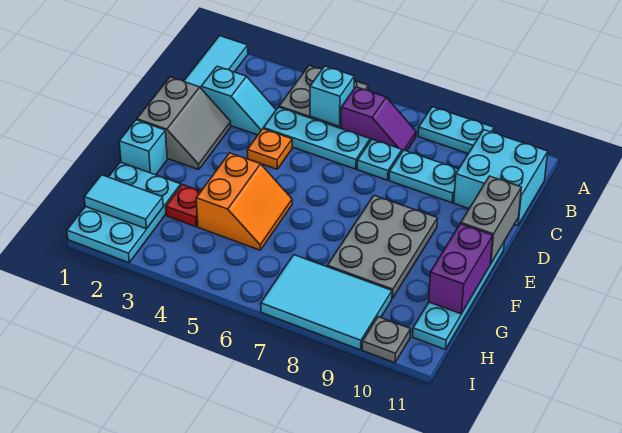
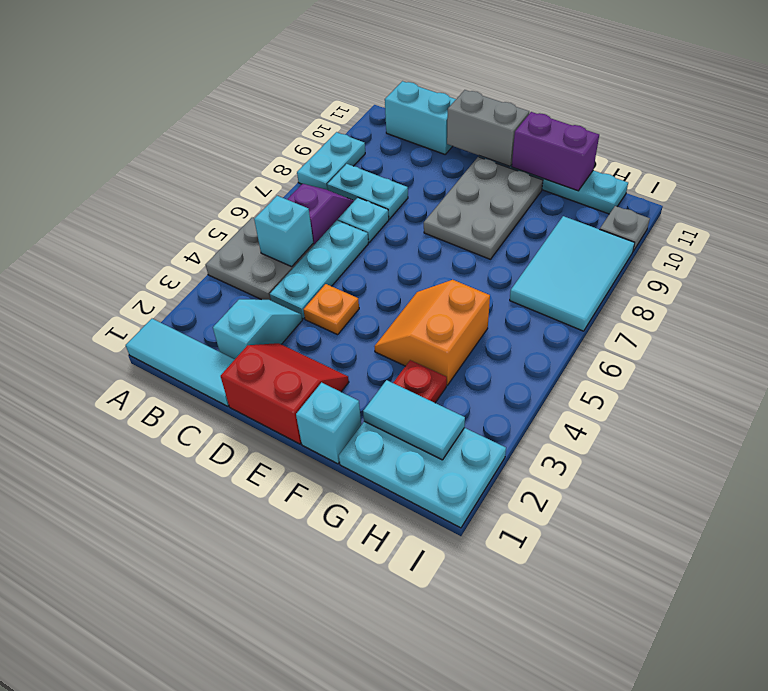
cyan 2x2 brick [454,130,548,226] -> cyan 1x2 brick [385,81,456,154]
cyan 1x2 plate [389,150,458,203] -> cyan 1x2 plate turned to [327,164,408,219]
grey 2x2 slope [137,77,231,170] -> red 2x2 slope [221,343,349,444]
grey 2x3 plate [327,195,438,298] -> grey 2x3 plate turned to [424,157,543,259]
orange 2x2 slope [196,153,292,250] -> orange 2x2 slope turned to [374,280,490,385]
cyan 1x2 tile [84,175,163,229] -> cyan 1x2 tile turned to [363,380,465,460]

